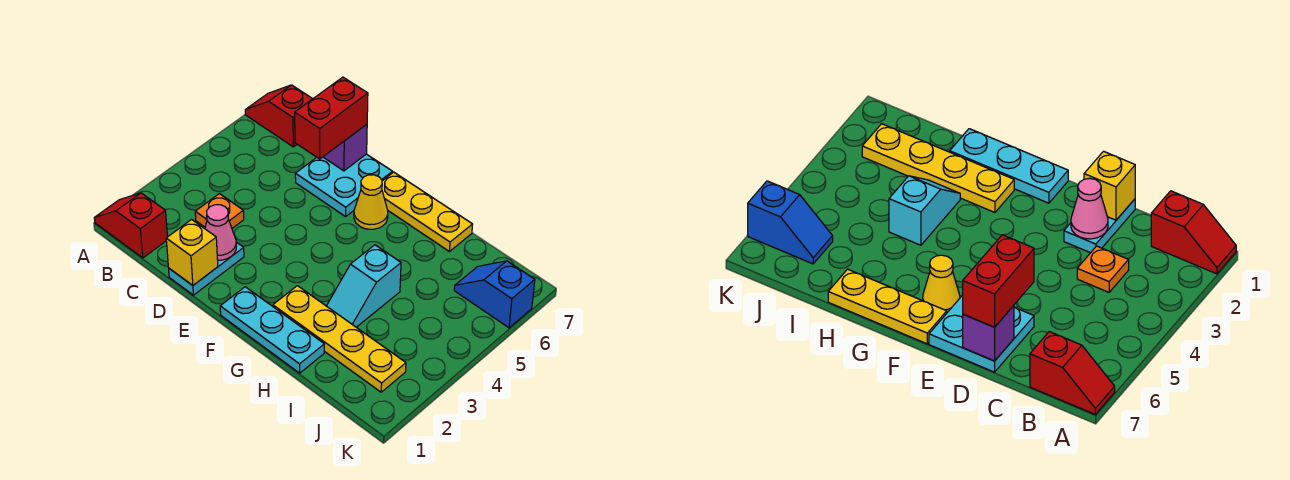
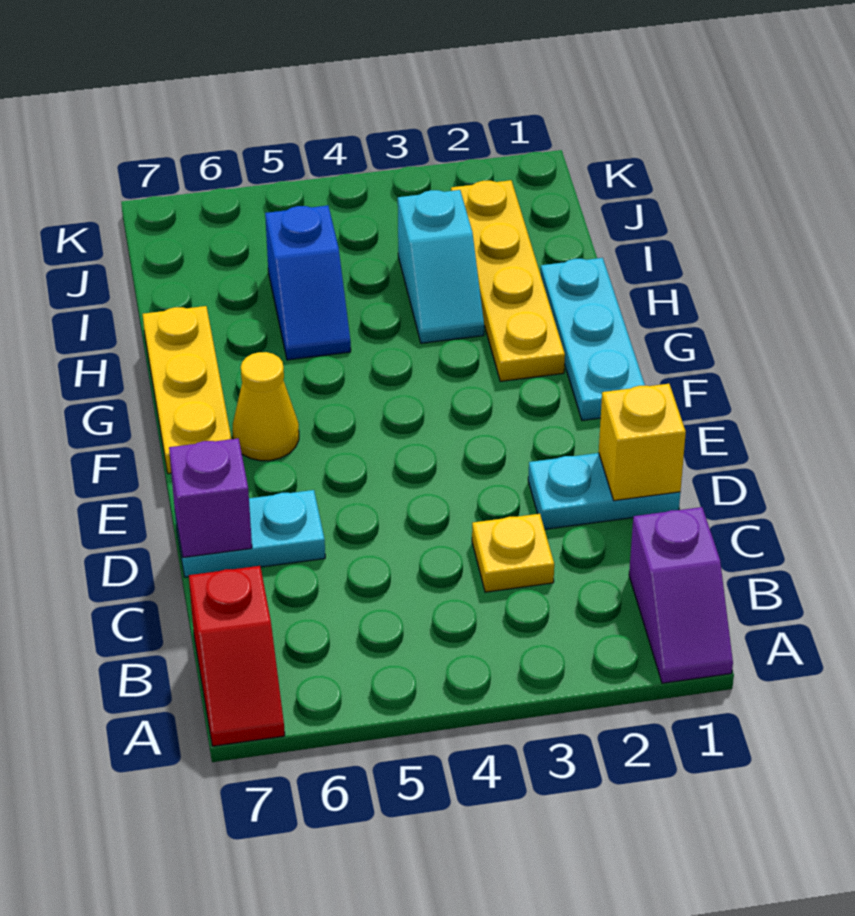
red 1x2 slope [94,193,167,258] -> purple 1x2 slope [629,507,733,683]
orange 1x1 plate [195,194,244,228] -> yellow 1x1 plate [472,514,554,592]
pink 1x1 cone [205,205,236,260] -> none
cyan 2x2 plate [295,154,392,217] -> cyan 1x2 plate [175,490,325,577]
red 1x2 brick [295,77,368,159] -> none
cyan 1x2 slope [327,245,401,327] -> cyan 1x2 slope turned to [398,190,484,343]
blue 1x2 slope [454,261,535,328] -> blue 1x2 slope moved to [265,206,351,360]

